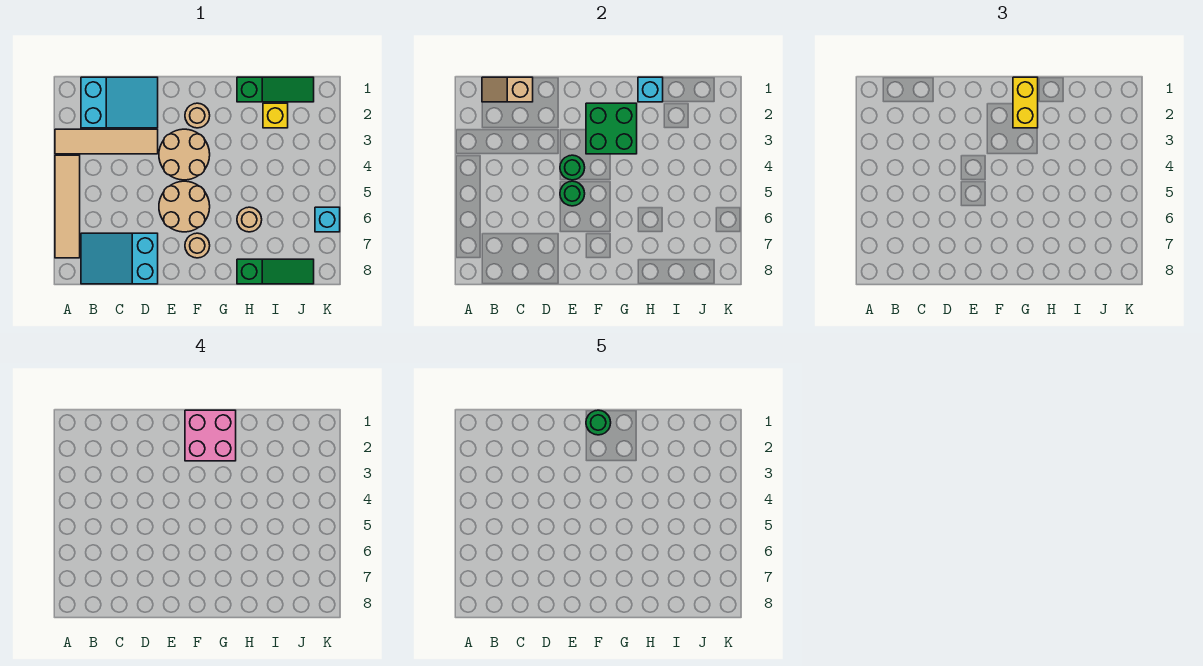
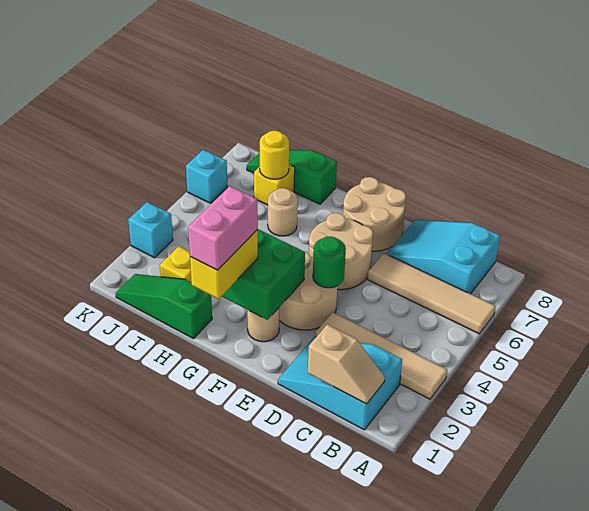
tan 1x4 tile [55,155,80,258] -> tan 1x4 tile turned to [368,253,496,334]
cyan 2x3 slope [81,233,158,284] -> cyan 2x3 slope turned to [386,220,500,294]
green 1x1 round brick [560,181,585,206] -> none
pink 2x2 brick [185,410,236,461] -> pink 1x2 brick [188,186,258,270]
green 1x1 round brick [586,410,611,435] -> none
tan 1x1 round brick [185,233,210,258] -> tan 2x2 round brick [343,177,406,251]
cyan 1x1 brick [638,77,663,102] -> cyan 1x1 brick moved to [128,202,173,258]
none -> yellow 1x1 brick [254,165,295,205]
none -> yellow 1x1 round brick [260,131,289,179]

